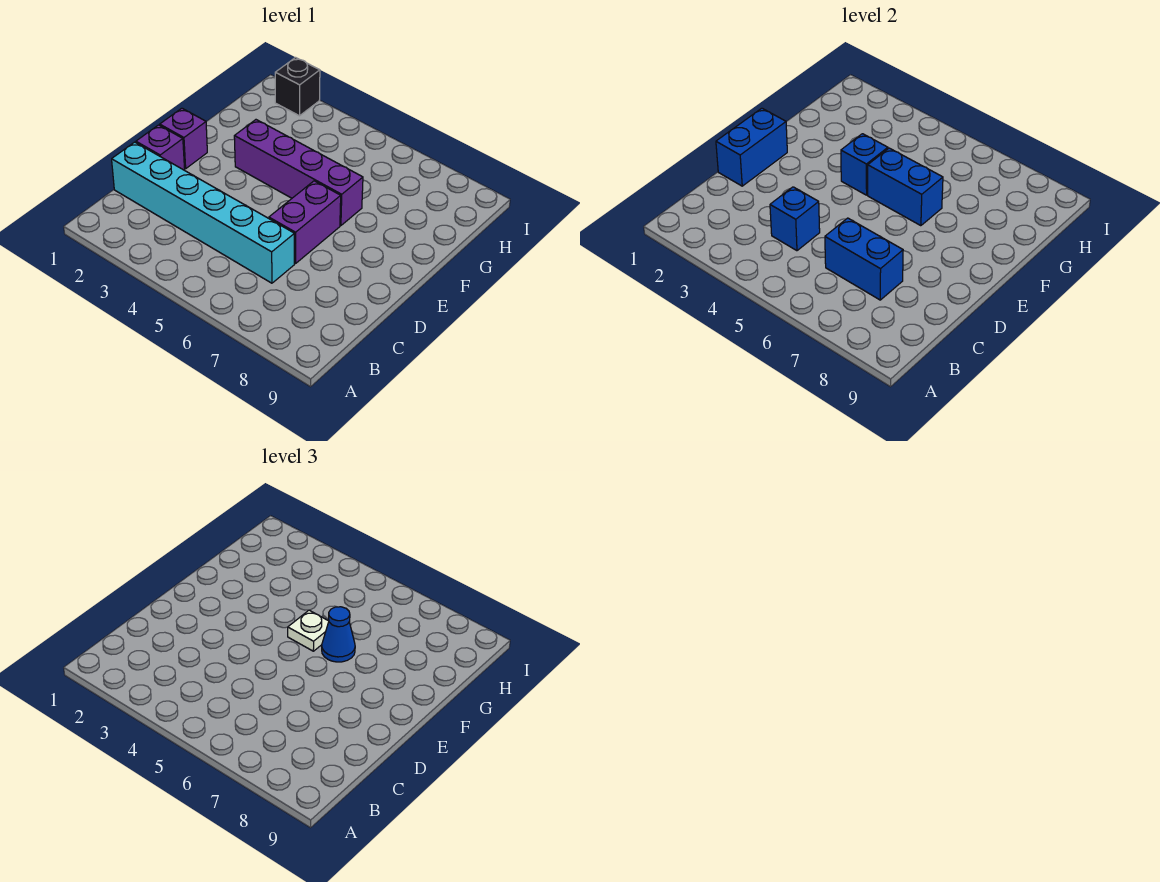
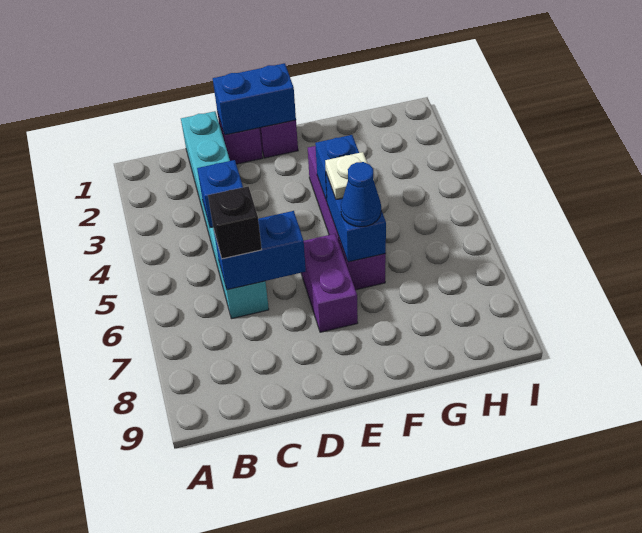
blue 1x2 brick [825,218,903,300] -> blue 1x2 brick turned to [214,211,306,290]
purple 1x2 brick [269,181,341,264] -> purple 1x2 brick turned to [301,234,358,332]
black 1x1 brick [275,58,320,116] -> black 1x1 brick moved to [208,186,262,259]

